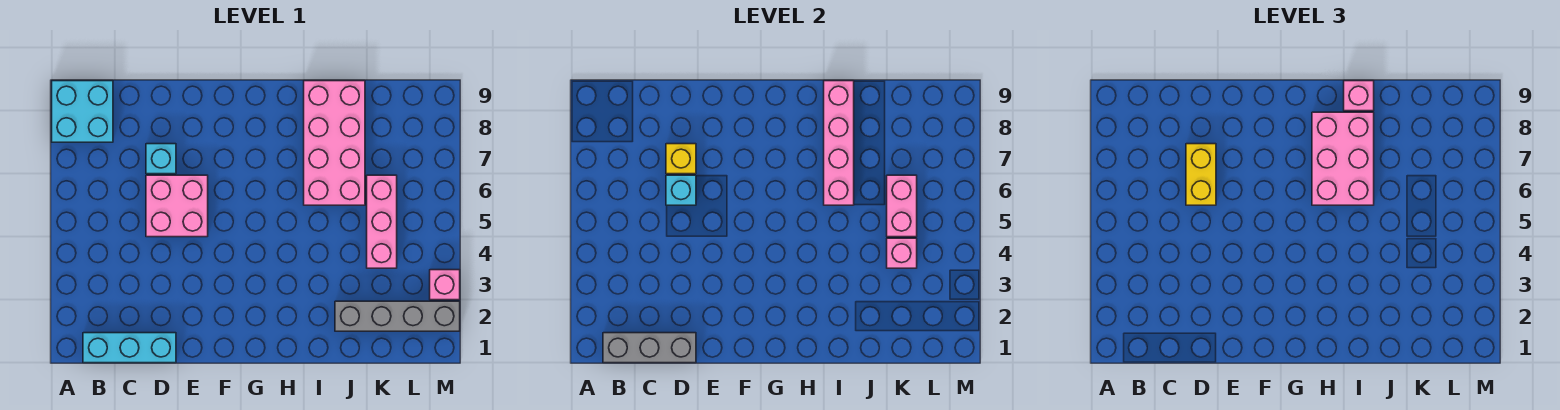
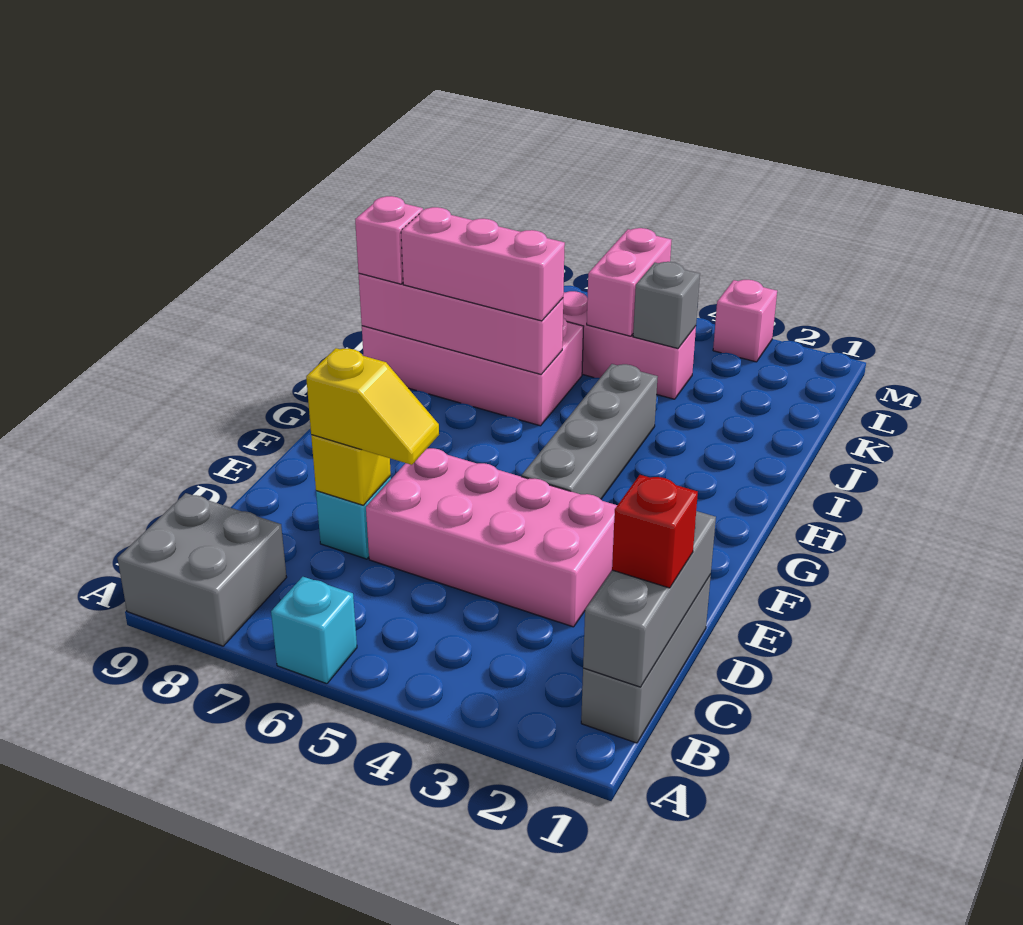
cyan 2x2 brick [52,81,113,142] -> grey 2x2 brick [118,493,287,646]
cyan 1x3 brick [83,333,176,363] -> grey 1x3 brick [581,574,711,743]
none -> red 1x1 brick [612,475,698,588]
pink 2x2 brick [146,175,208,237] -> pink 2x4 brick [366,448,617,627]
cyan 1x1 brick [666,175,696,205] -> cyan 1x1 brick moved to [271,577,357,684]
yellow 1x2 brick [1186,144,1216,205] -> yellow 1x2 slope [306,348,439,465]
pink 2x3 brick [1312,112,1374,205] -> pink 1x3 brick [401,207,565,321]
grey 1x4 brick [335,301,460,331] -> grey 1x4 brick moved to [522,364,658,499]
pink 1x1 brick [887,238,917,268] -> grey 1x1 brick [633,262,700,348]
pink 1x2 brick [887,175,917,237] -> pink 1x2 brick turned to [587,228,671,336]

